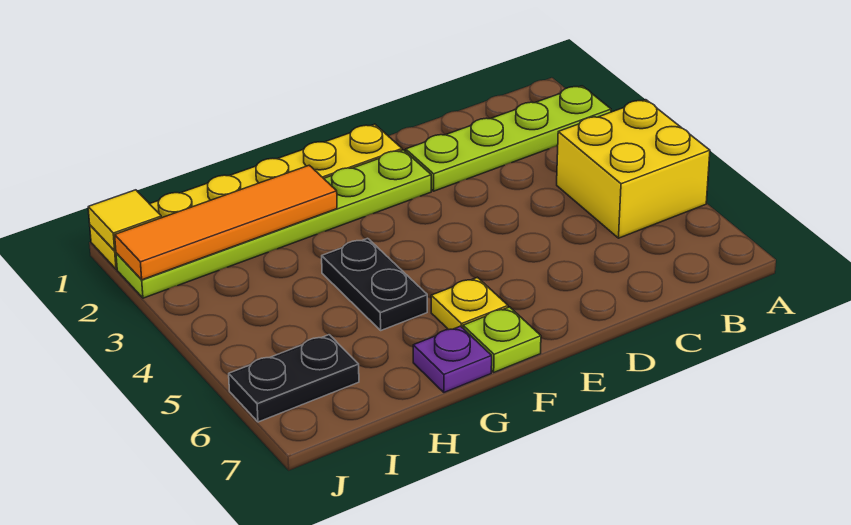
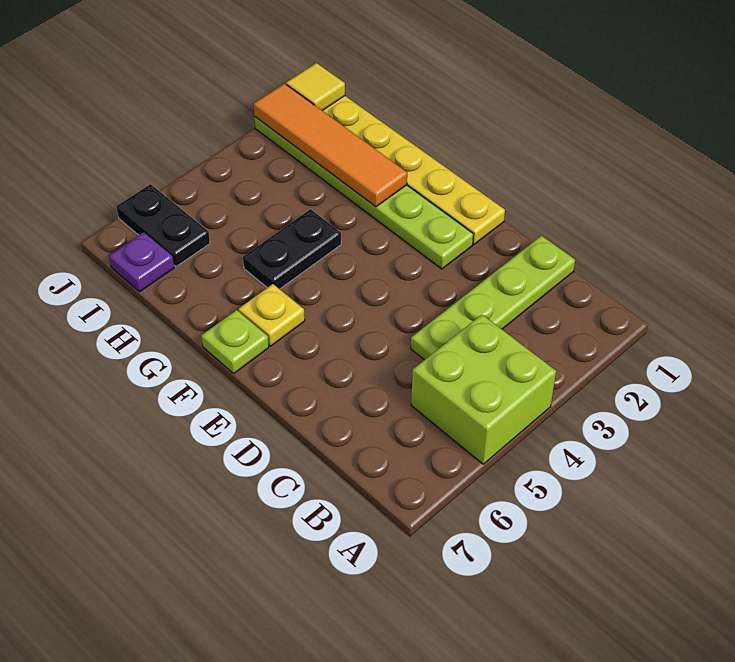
lime 1x4 plate [406,86,611,191] -> lime 1x4 plate turned to [411,236,575,360]
yellow 2x2 brick [557,100,710,238] -> lime 2x2 brick [411,315,556,464]
purple 1x1 plate [413,326,492,392] -> purple 1x1 plate moved to [109,232,174,292]

